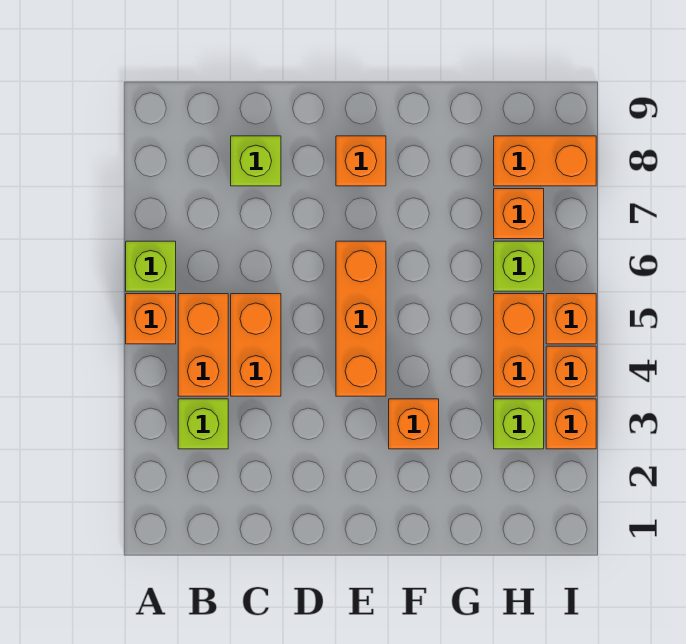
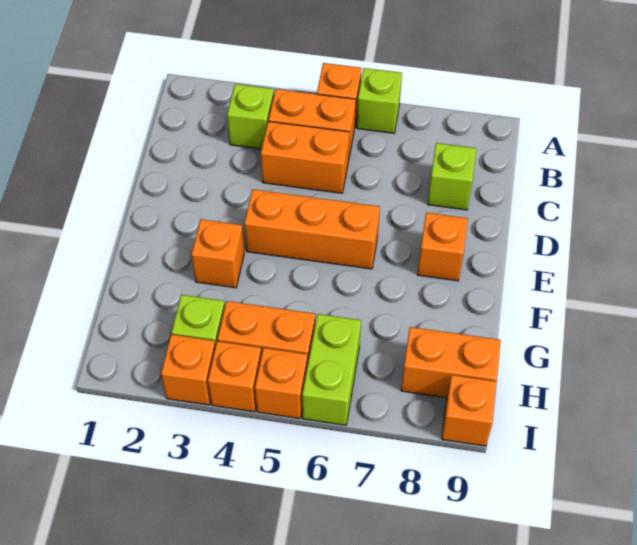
lime 1x1 brick [494,241,544,291] -> lime 1x2 brick [302,314,361,425]
orange 1x1 brick [494,189,544,239] -> orange 1x1 brick moved to [442,375,497,446]
orange 1x2 brick [494,136,596,186] -> orange 1x2 brick turned to [401,327,501,398]

